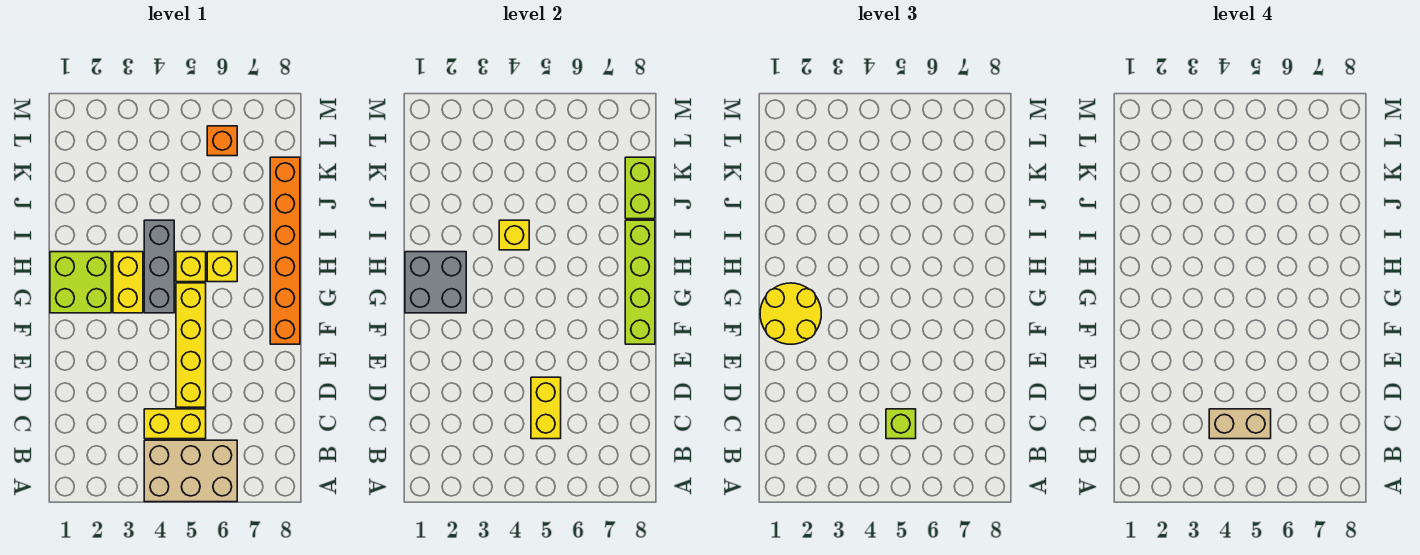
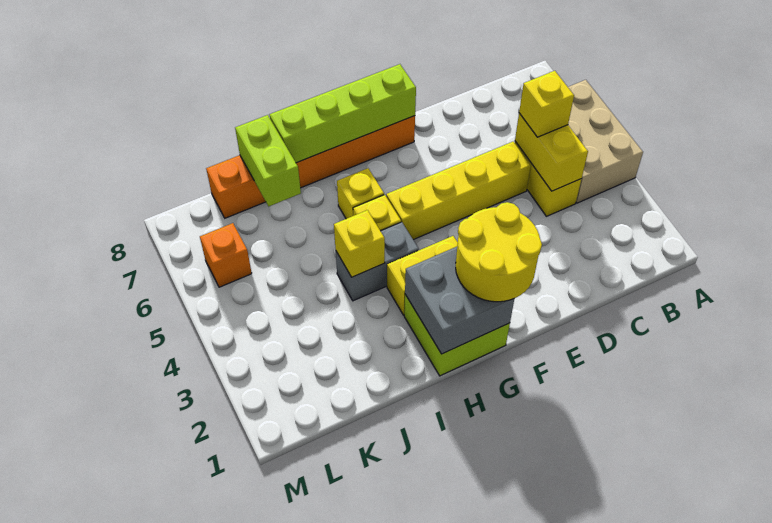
tan 1x2 brick [1209,409,1271,439] -> none
yellow 1x2 brick [531,377,561,439] -> yellow 1x2 brick turned to [515,113,588,191]
lime 1x1 brick [886,409,916,439] -> yellow 1x1 brick [519,71,574,137]
grey 1x3 brick [144,220,174,313] -> grey 1x2 brick [336,222,419,301]
lime 1x2 brick [625,157,655,219] -> lime 1x2 brick turned to [235,115,301,206]

